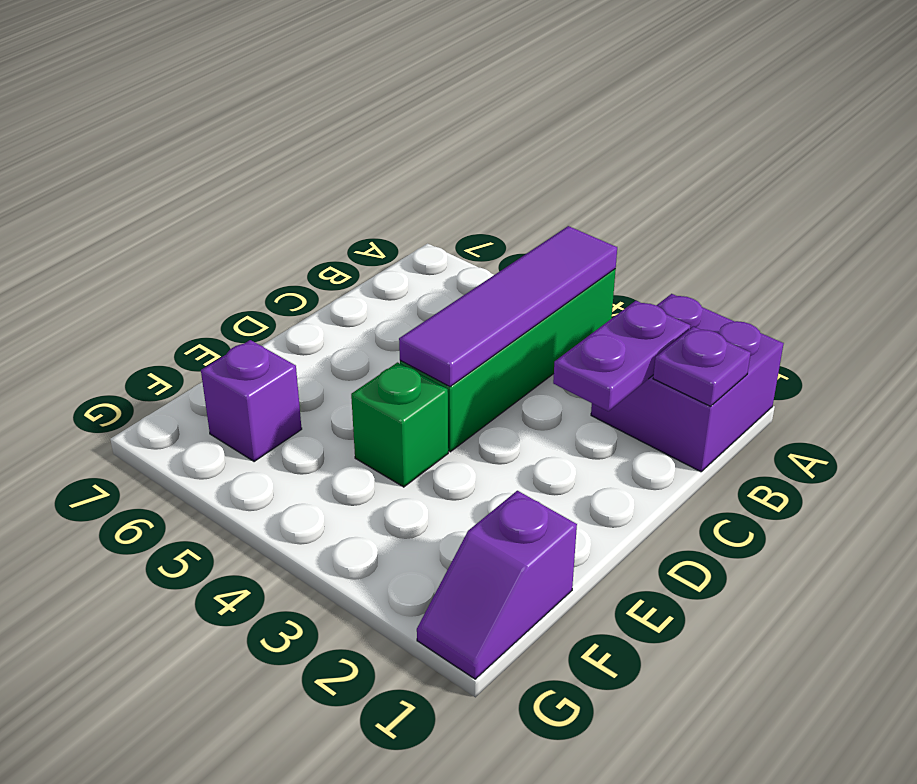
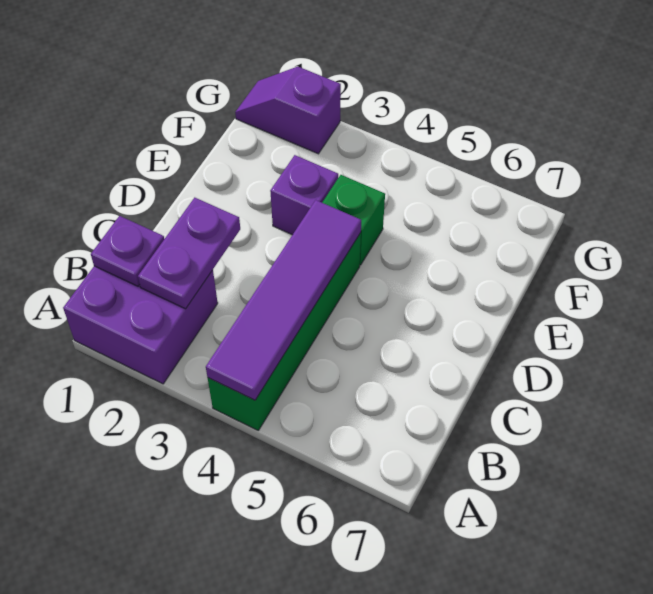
purple 1x2 slope [417,491,577,679] -> purple 1x2 slope turned to [235,67,341,154]
purple 1x1 brick [201,340,302,462] -> purple 1x1 brick moved to [270,155,338,235]

